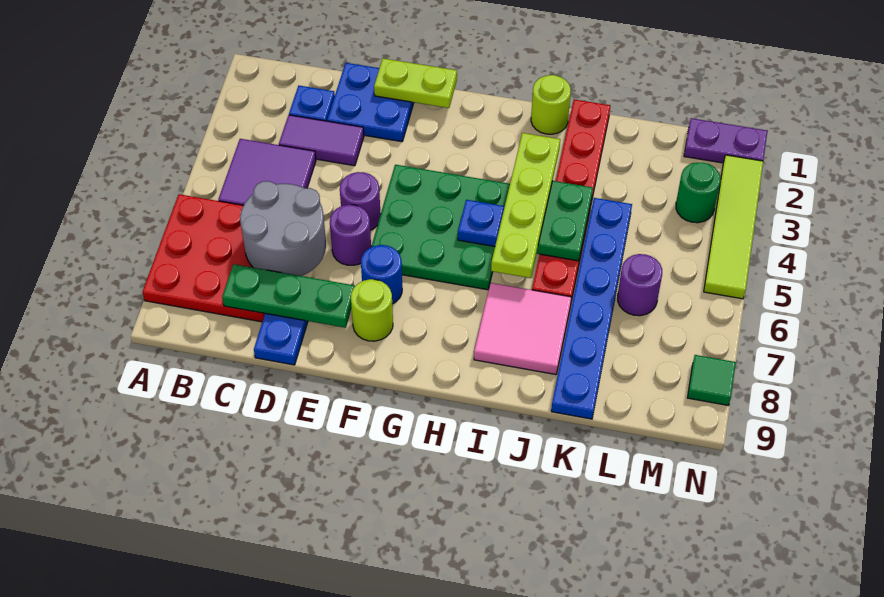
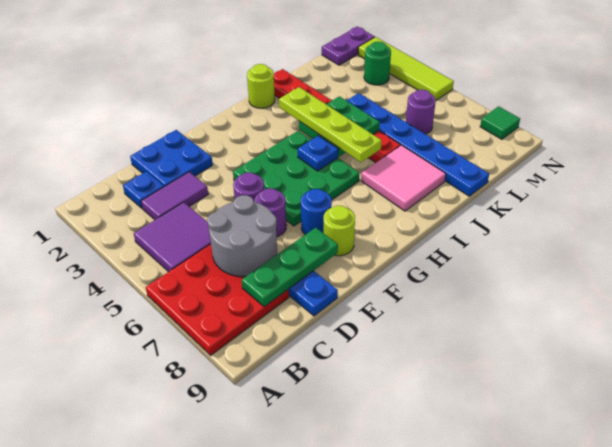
lime 1x2 plate [374,58,457,108] -> none

